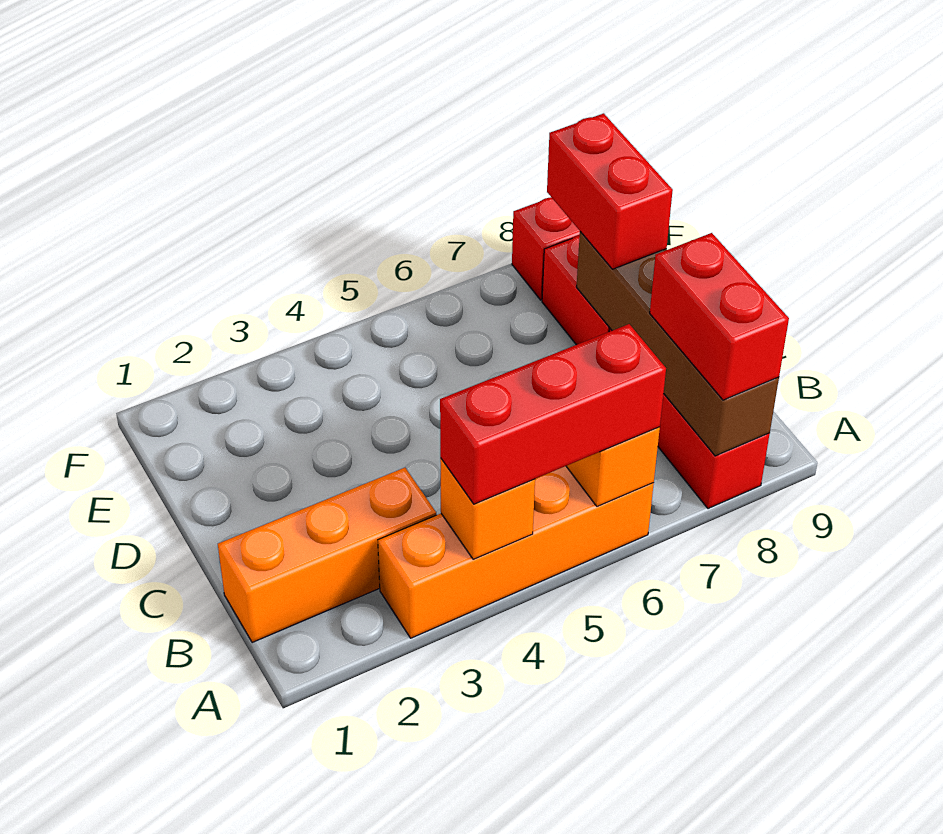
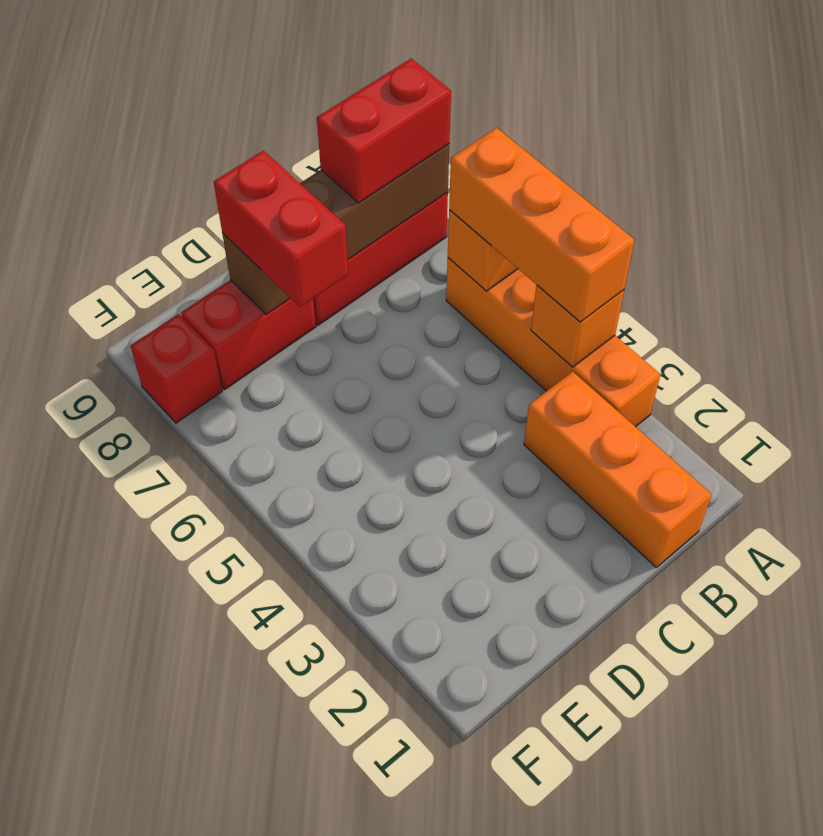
red 1x3 brick [440,324,666,504] -> orange 1x3 brick [449,128,634,322]
red 1x2 brick [547,113,673,269] -> red 1x2 brick turned to [214,151,348,307]

